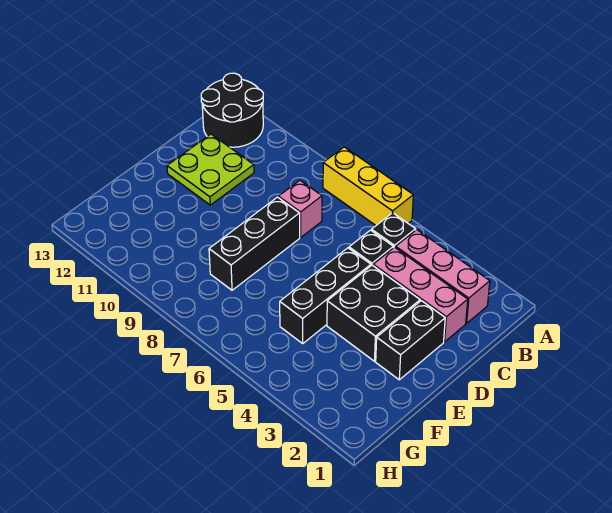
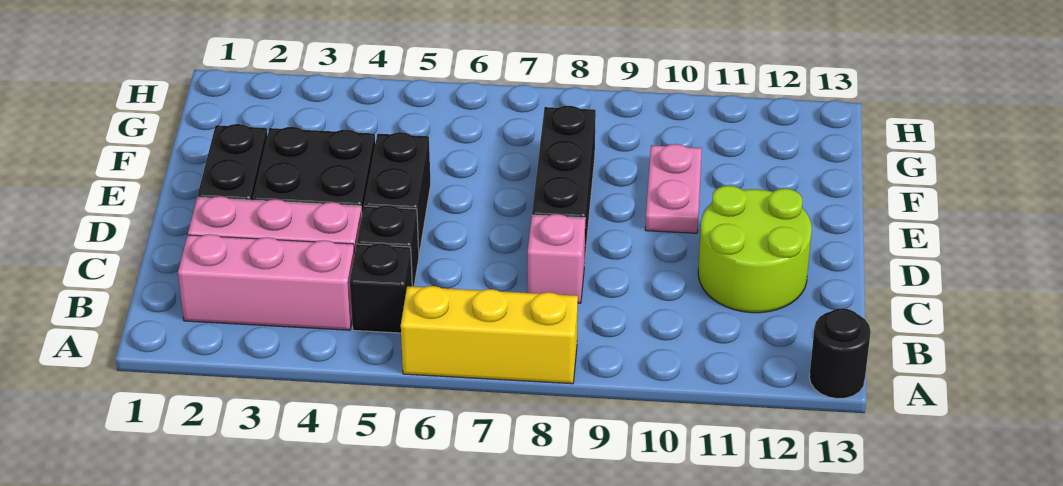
black 2x2 round brick [201,73,263,147] -> black 1x1 round brick [809,308,871,399]
lime 2x2 plate [167,134,254,205] -> lime 2x2 round brick [698,186,812,313]
black 1x3 brick [280,248,371,343] -> black 1x2 brick [364,132,431,254]
none -> pink 1x2 plate [645,144,702,233]

